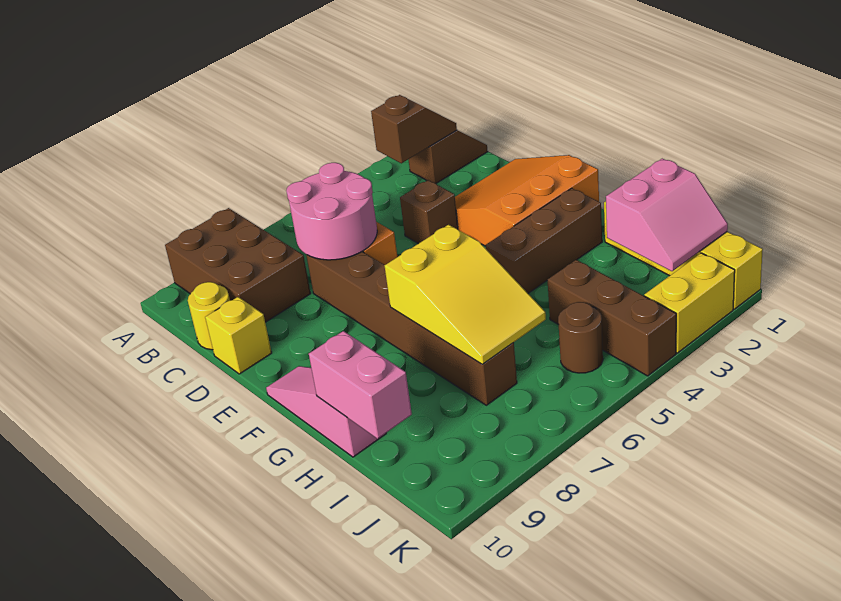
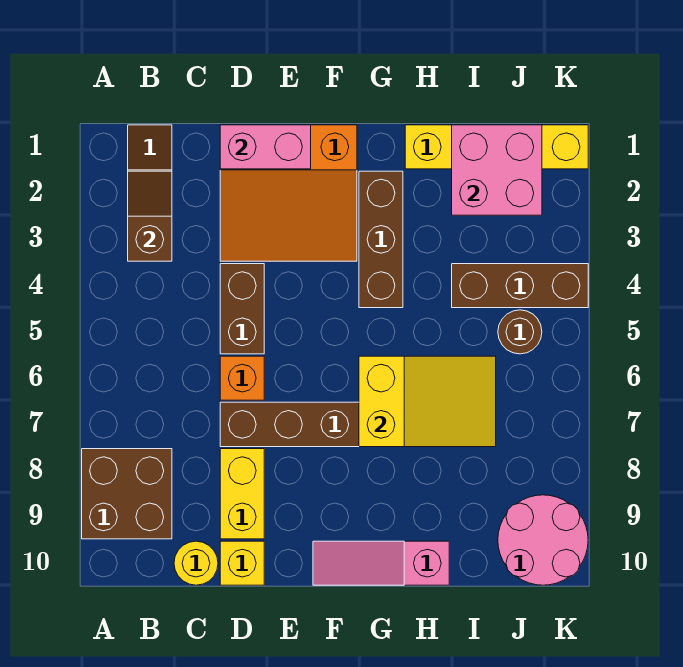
brown 2x3 brick [165,208,311,322] -> brown 2x2 brick [82,449,172,539]
pink 2x2 round brick [286,163,377,260] -> pink 2x2 round brick moved to [498,495,588,585]
orange 3x3 slope [455,155,599,246] -> orange 3x3 slope turned to [220,125,357,261]
brown 1x1 brick [400,180,458,244] -> brown 1x2 brick [220,264,264,354]
pink 1x2 brick [309,331,412,439] -> pink 1x2 brick moved to [220,125,311,169]
pink 2x2 slope [606,159,728,271] -> pink 2x2 brick [452,125,542,215]
yellow 1x2 brick [644,253,735,353] -> yellow 1x2 brick moved to [220,449,264,539]

